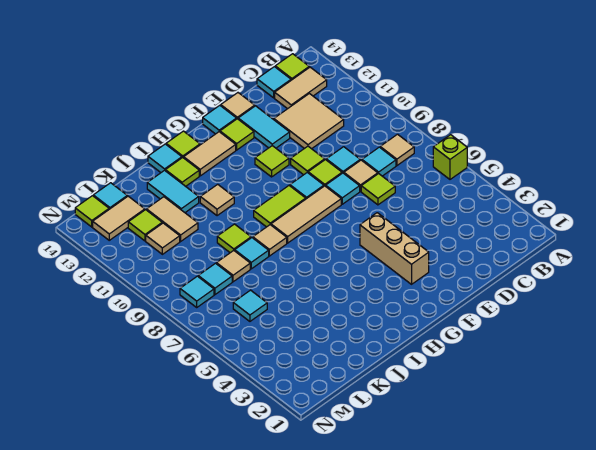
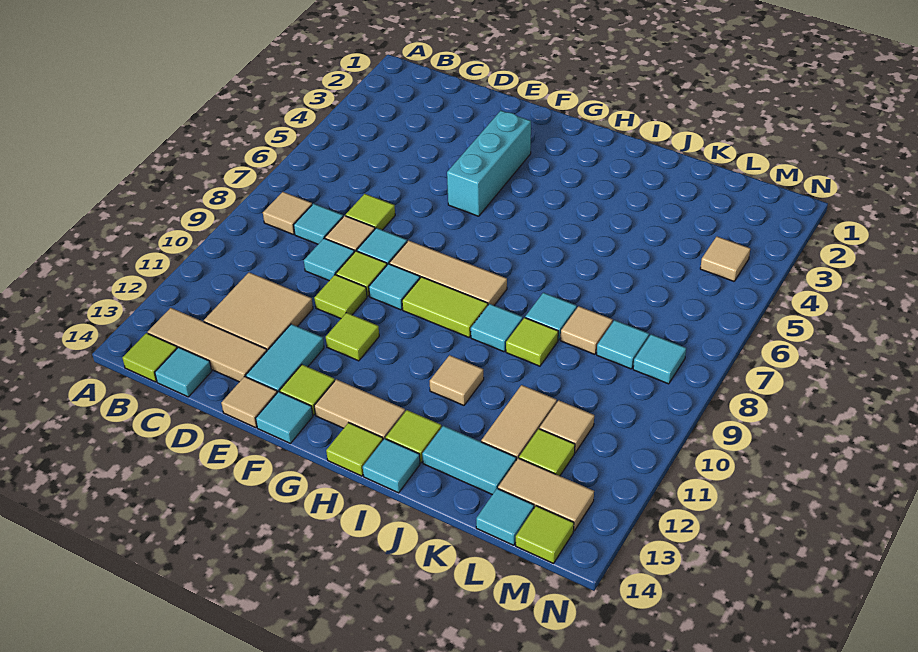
lime 1x1 brick [433,135,467,179] -> none
tan 1x2 tile [275,67,327,109] -> tan 1x3 tile [148,308,267,382]
tan 1x3 brick [360,213,429,284] -> cyan 1x3 brick [447,111,531,216]
tan 1x1 tile [253,225,287,256] -> tan 1x1 tile moved to [700,237,750,281]
cyan 1x2 tile [147,170,199,212] -> cyan 1x2 tile turned to [422,426,516,495]
cyan 1x1 tile [233,290,267,321] -> cyan 1x1 tile moved to [471,304,523,352]

